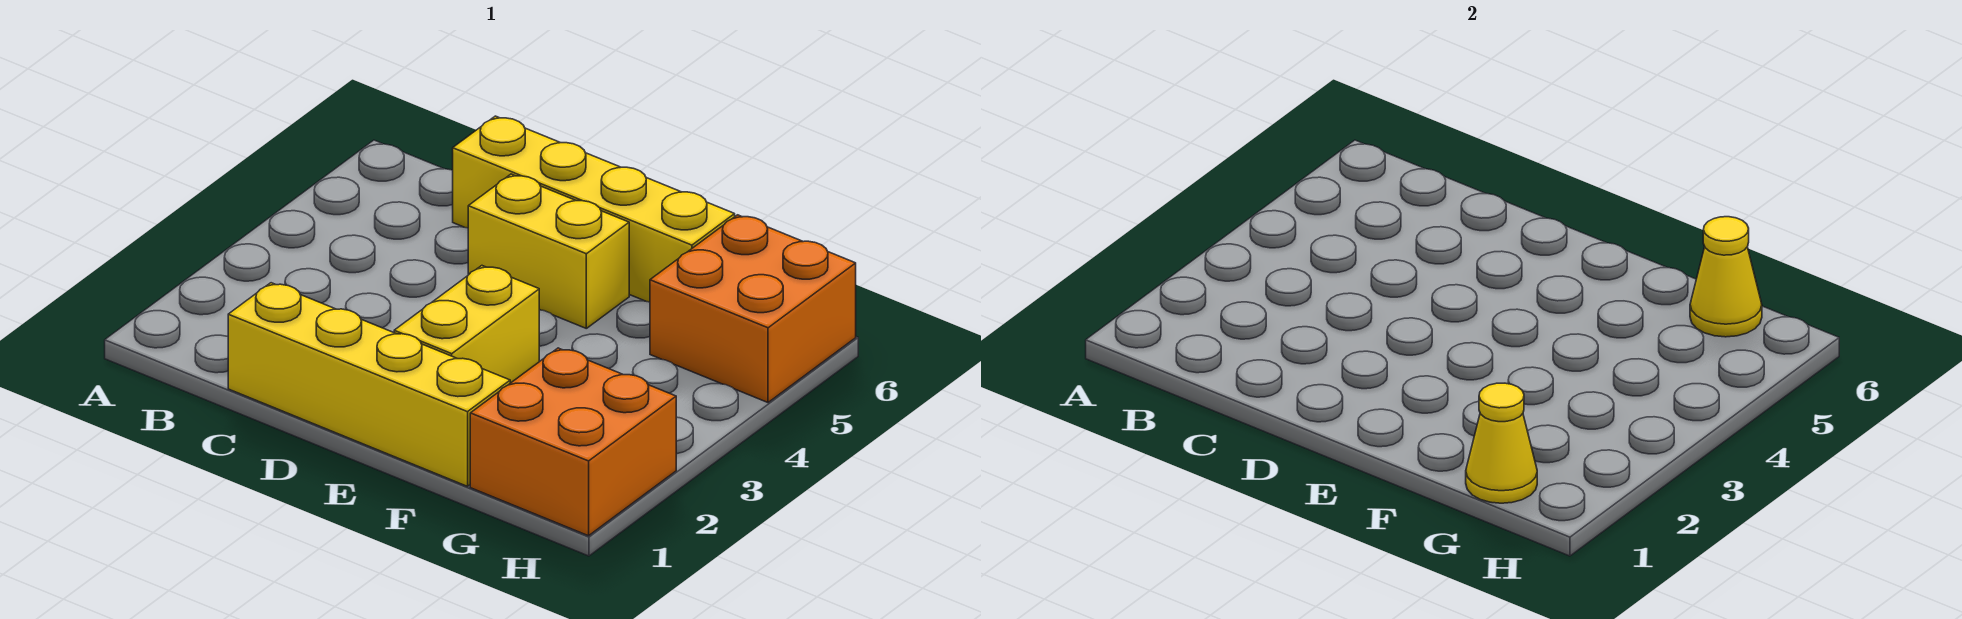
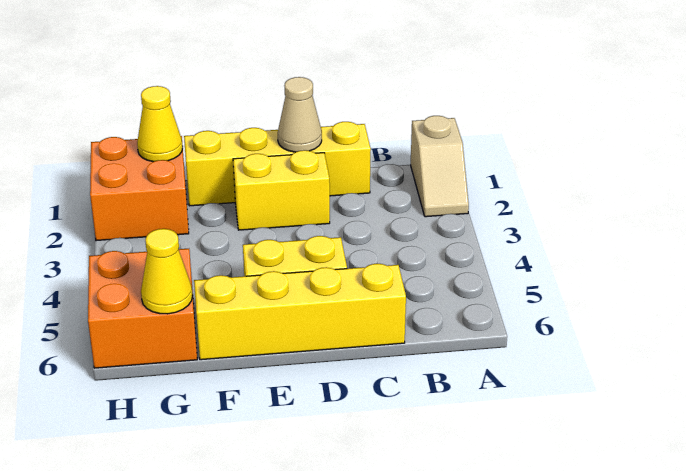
none -> tan 1x2 slope [411,116,469,217]
none -> tan 1x1 cone [278,77,322,152]
yellow 1x2 brick [394,266,539,383] -> yellow 1x2 brick turned to [233,150,330,230]

